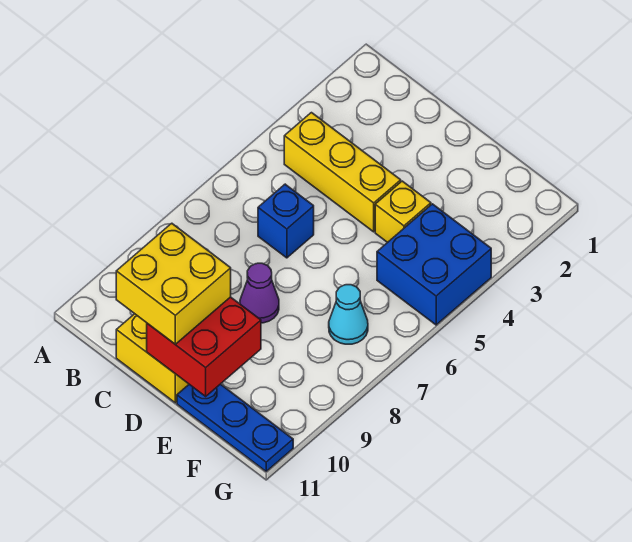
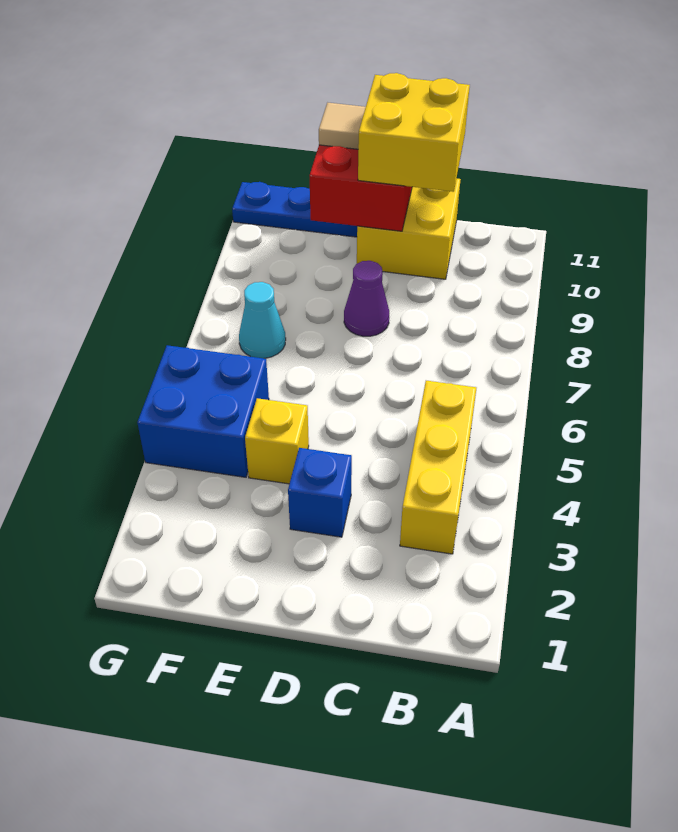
yellow 1x3 brick [284,113,401,232] -> yellow 1x3 brick turned to [400,381,476,554]
blue 1x1 brick [258,184,314,258] -> blue 1x1 brick moved to [288,448,352,537]
none -> tan 1x1 tile [319,103,366,149]

